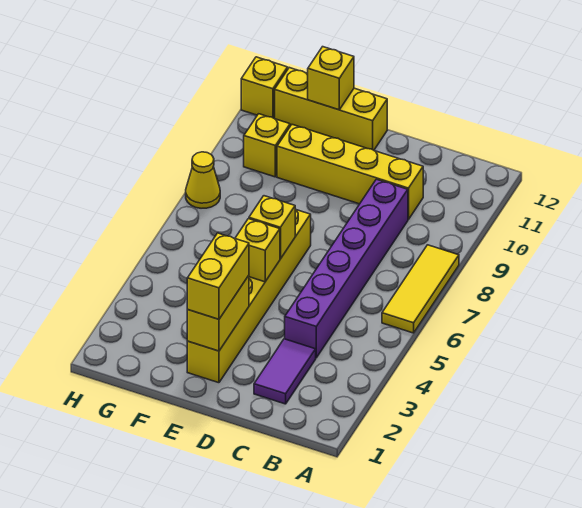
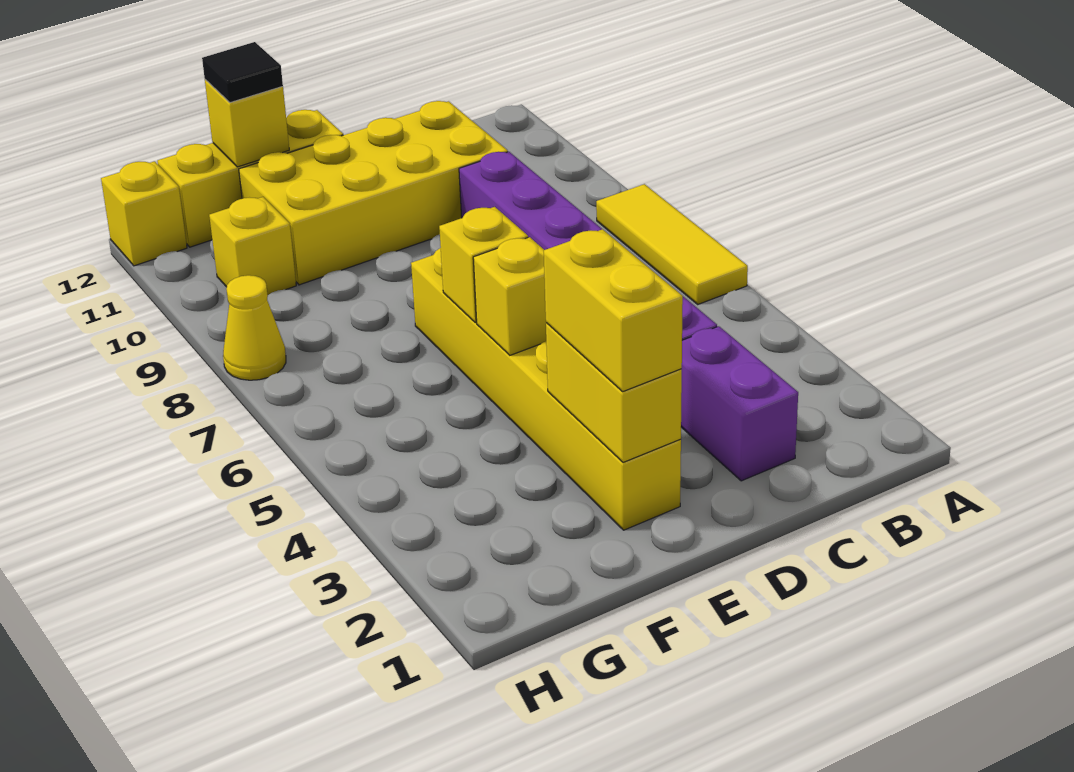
purple 1x2 tile [254,339,316,404] -> purple 1x2 brick [681,326,798,481]
yellow 1x4 brick [277,125,423,220] -> yellow 2x4 brick [239,101,508,285]
none -> black 1x1 tile [202,42,283,103]

